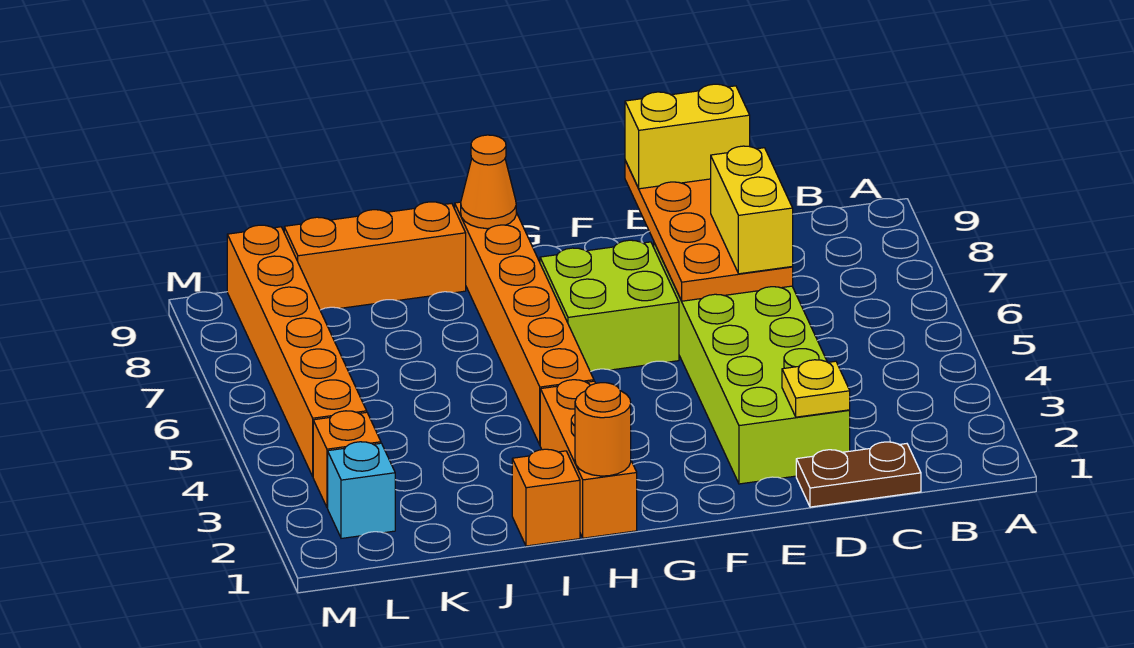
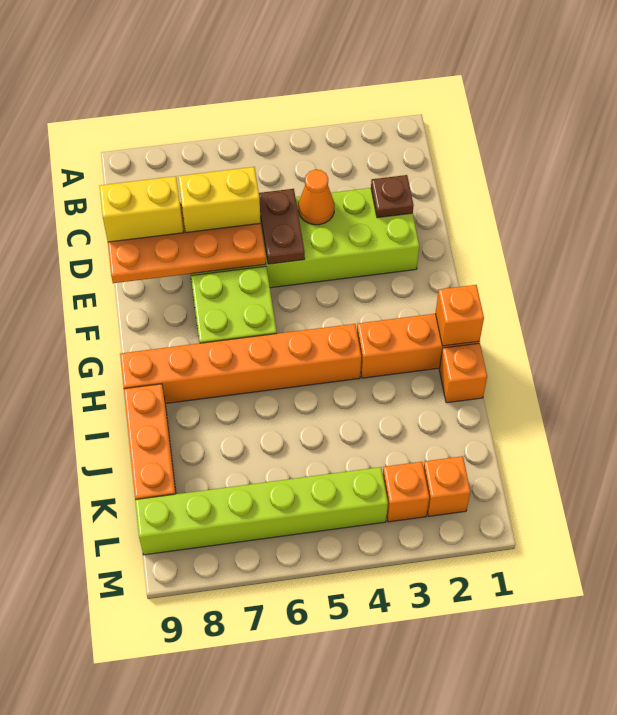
brown 1x2 plate [796,442,921,507] -> brown 1x2 plate moved to [259,189,305,264]
yellow 1x1 plate [782,360,850,417] -> brown 1x1 plate [371,175,414,218]
yellow 1x2 brick [625,84,750,189] -> yellow 1x2 brick turned to [100,176,183,242]
orange 1x1 round brick [575,383,631,476] -> orange 1x1 brick [435,285,484,346]
orange 1x1 cone [461,135,516,229] -> orange 1x1 cone moved to [298,170,335,225]
cyan 1x1 brick [328,442,395,538] -> orange 1x1 brick [423,456,470,516]
orange 1x6 brick [227,225,367,476] -> lime 1x6 brick [135,467,388,555]

